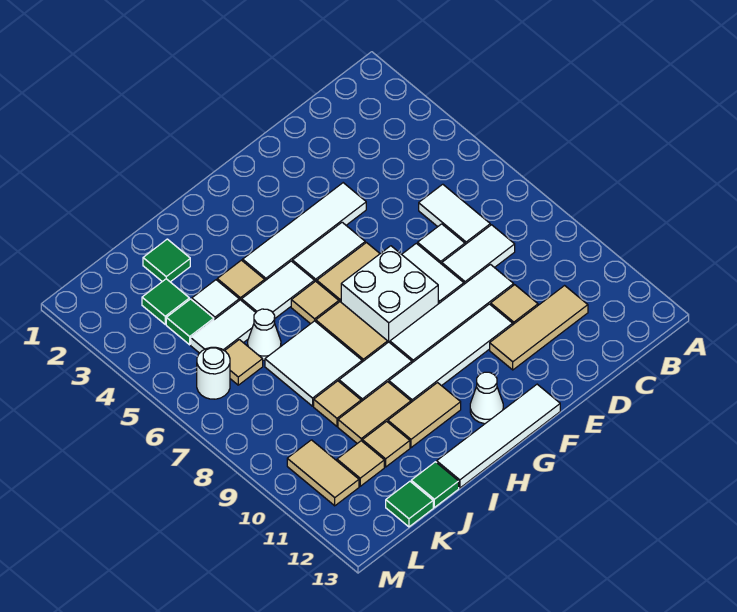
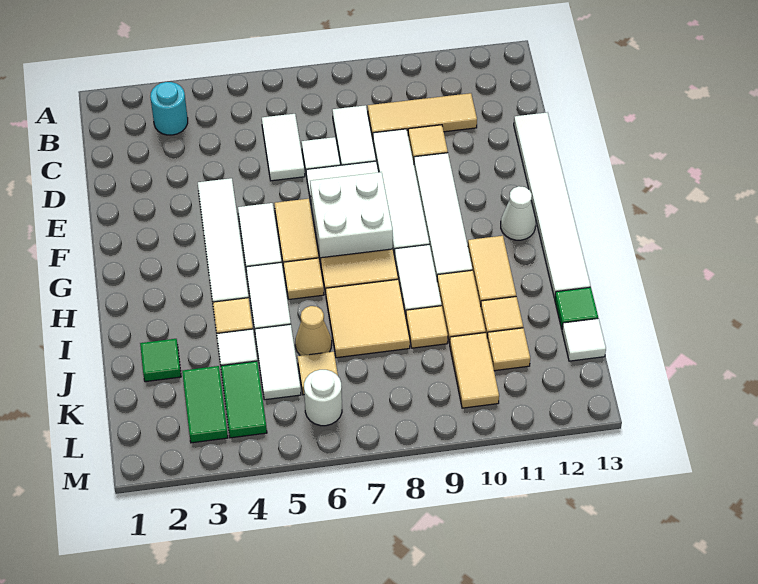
none -> cyan 1x1 round brick [150,82,188,135]
white 1x2 tile [419,184,490,244] -> white 1x2 tile turned to [262,114,305,181]
tan 1x3 tile [490,286,588,370] -> tan 1x3 tile turned to [368,93,477,139]
white 1x4 tile [437,384,560,488] -> white 1x6 tile [514,112,591,298]
white 2x2 tile [265,321,362,406] -> tan 2x2 tile [326,279,410,358]
white 1x1 cone [248,309,281,360] -> tan 1x1 cone [295,306,332,356]
green 1x1 tile [142,279,189,324] -> green 1x2 tile [182,366,228,443]
green 1x1 tile [166,299,214,345] -> green 1x2 tile [221,361,267,438]
green 1x1 tile [386,481,433,527] -> white 1x1 tile [562,319,606,361]
tan 1x2 tile [287,440,359,506] -> tan 1x2 tile turned to [449,333,499,408]

